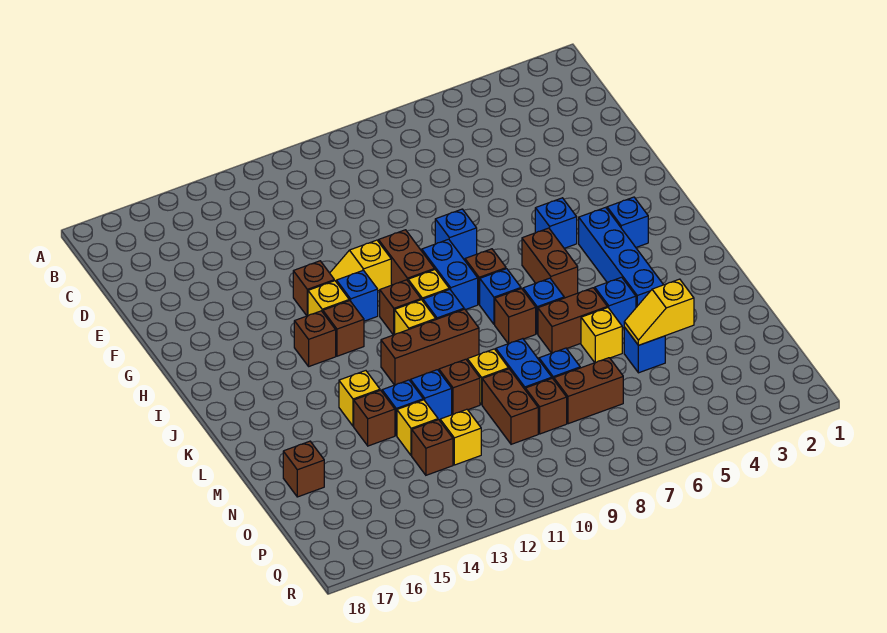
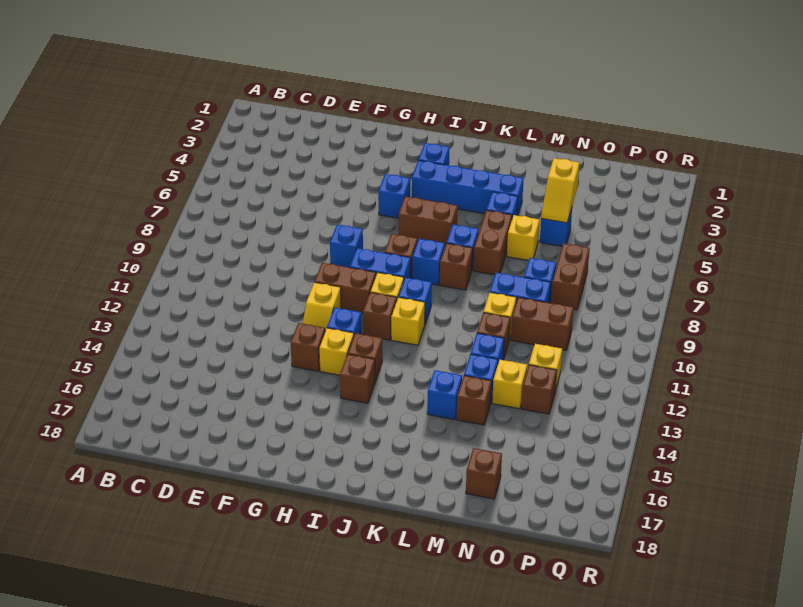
brown 1x3 brick [381,309,479,385] -> none
yellow 1x1 brick [339,371,380,426] -> blue 1x1 brick [427,370,462,420]
brown 1x1 brick [525,378,567,434] -> none

